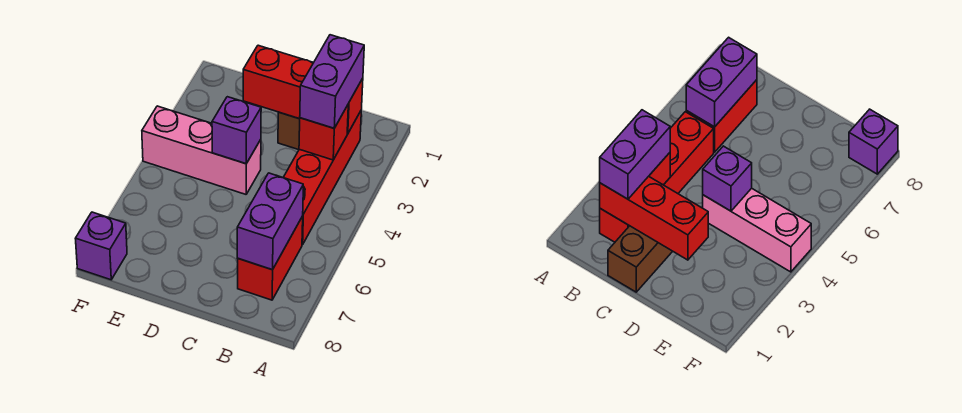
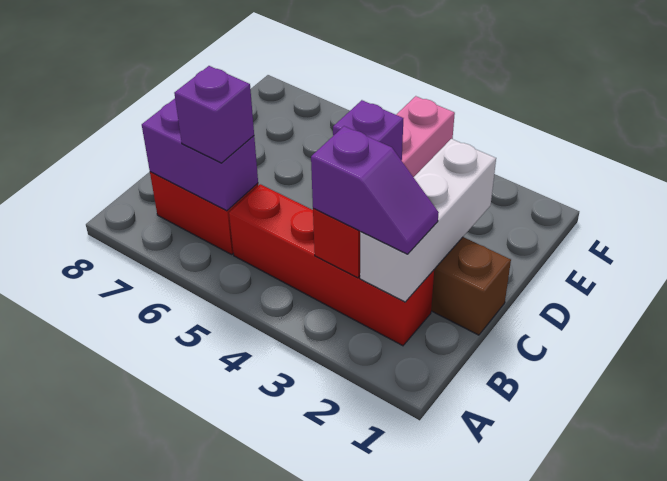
red 1x3 brick [243,45,363,134] -> white 1x3 brick [360,139,496,302]
purple 1x2 brick [300,35,364,128] -> purple 1x2 slope [311,126,439,254]
purple 1x1 brick [75,212,127,280] -> purple 1x1 brick moved to [174,66,254,163]

